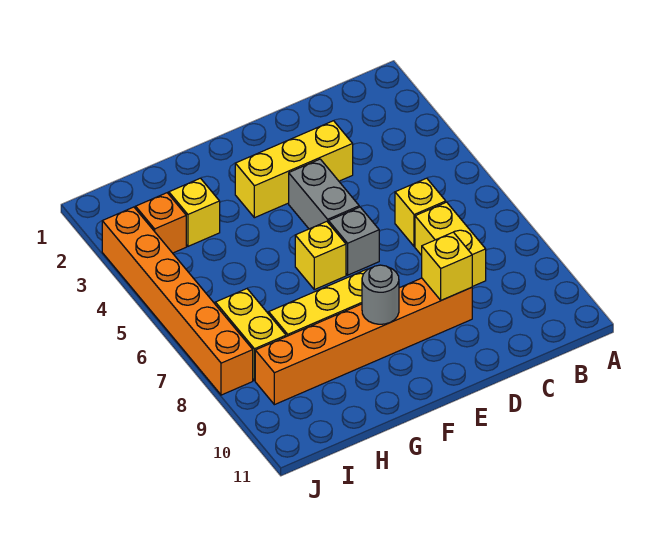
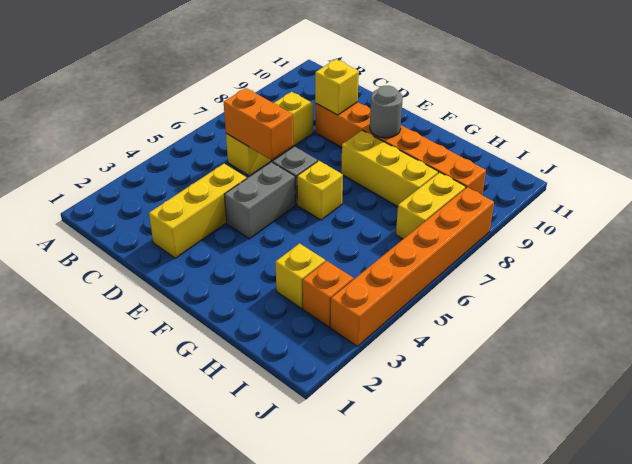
none -> orange 1x2 brick [224,88,293,160]
yellow 1x3 brick [235,121,353,218] -> yellow 1x3 brick turned to [149,164,247,258]

